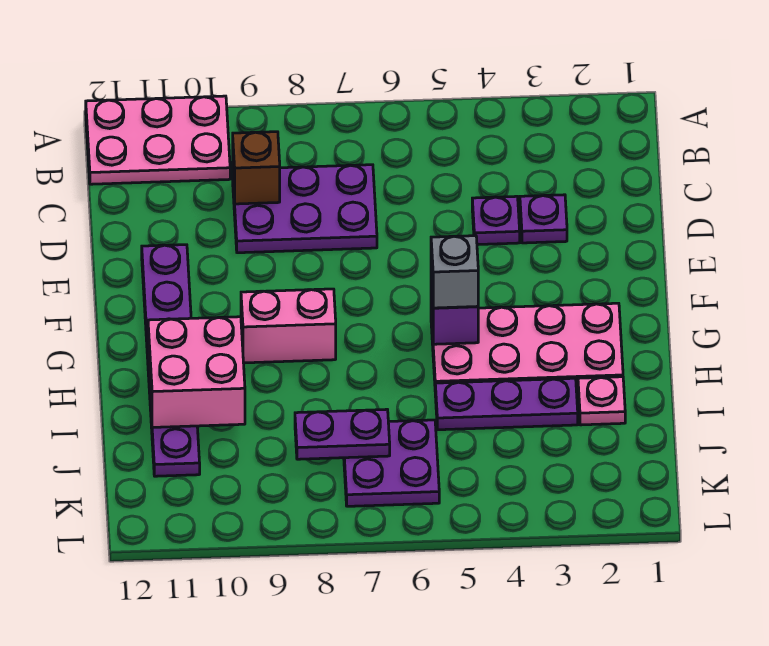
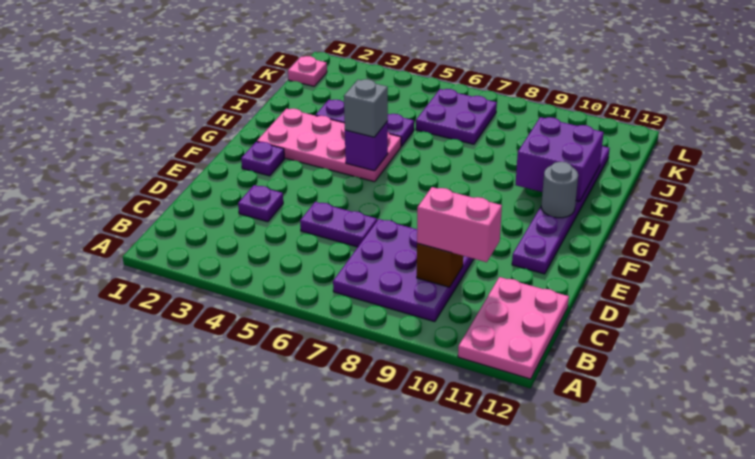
pink 2x3 plate [86,96,230,184] -> pink 2x3 plate turned to [458,277,569,379]
purple 2x3 plate [233,165,377,253] -> purple 3x3 plate [333,219,474,322]
purple 1x1 plate [472,196,520,245] -> purple 1x1 plate moved to [241,142,285,176]
pink 1x2 brick [241,289,336,363] -> pink 1x2 brick moved to [417,187,502,262]
none -> grey 1x1 round brick [541,162,578,218]
pink 2x2 brick [148,317,245,427] -> purple 2x2 brick [515,117,604,201]
pink 1x1 plate [578,377,625,425] -> pink 1x1 plate moved to [288,56,327,86]
purple 1x2 plate [295,409,390,459] -> purple 1x2 plate moved to [300,202,377,247]

